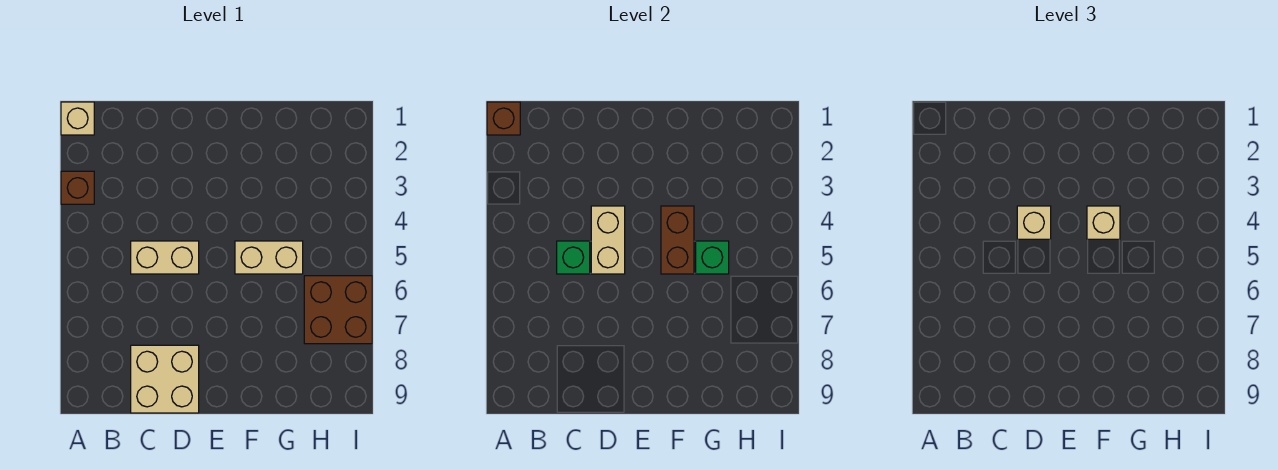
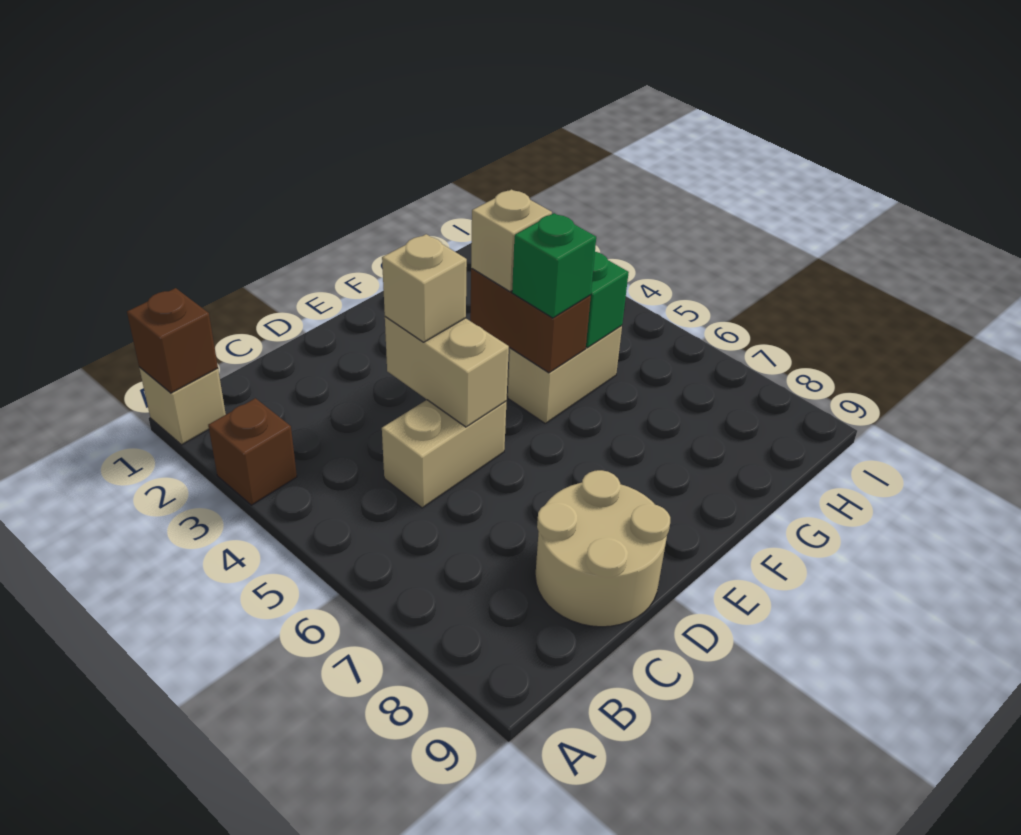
green 1x1 brick [557,241,590,274] -> green 1x1 brick moved to [512,213,596,318]
tan 2x2 brick [131,345,199,413] -> tan 2x2 round brick [535,470,670,627]
brown 2x2 brick [304,276,372,344] -> none

